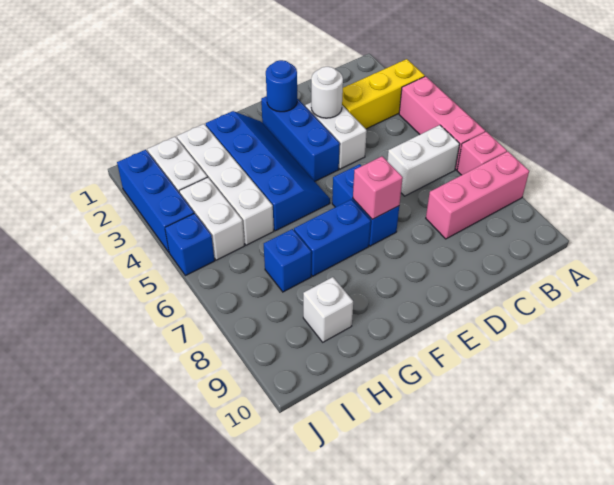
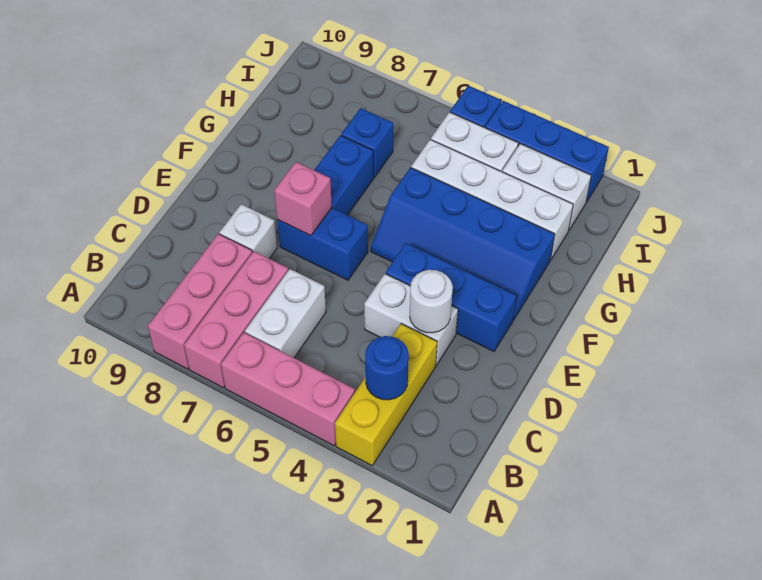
pink 1x1 brick [457,132,507,175] -> pink 1x3 brick [184,251,288,388]
blue 1x1 round brick [266,60,297,112] -> blue 1x1 round brick moved to [365,336,409,400]
white 1x1 brick [303,277,353,342] -> white 1x1 brick moved to [219,204,277,258]

